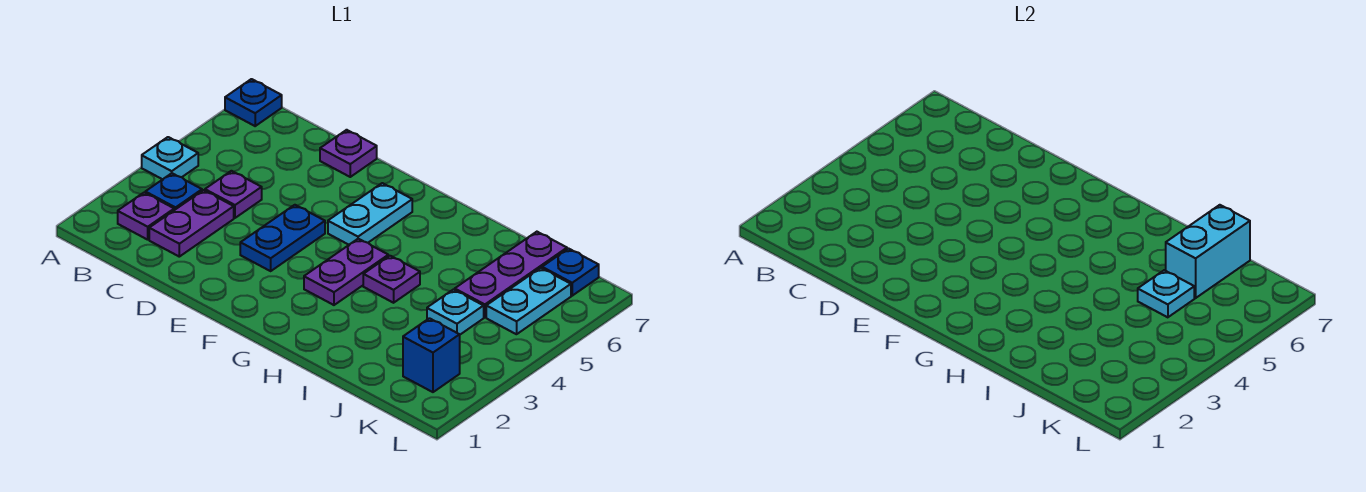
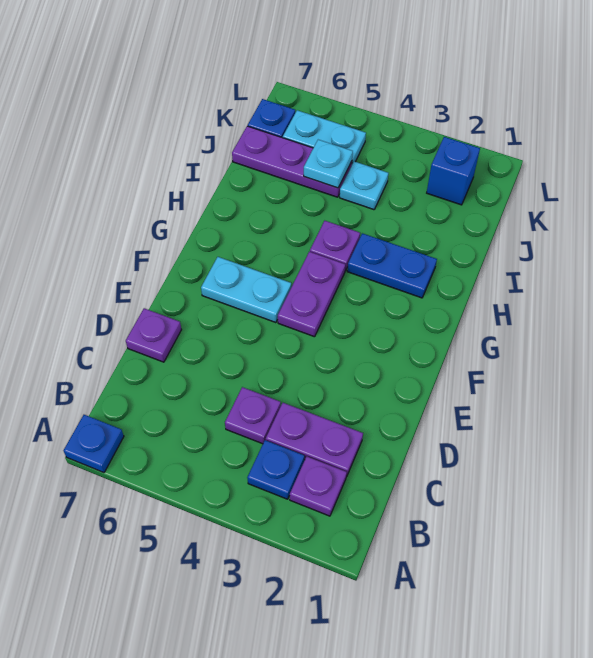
cyan 1x1 plate [142,137,198,179] -> none
blue 1x2 plate [240,205,325,271] -> blue 1x2 plate moved to [347,233,437,298]
purple 1x2 plate [304,239,388,305] -> purple 1x2 plate turned to [278,252,345,337]
cyan 1x2 brick [1166,205,1250,298] -> none

